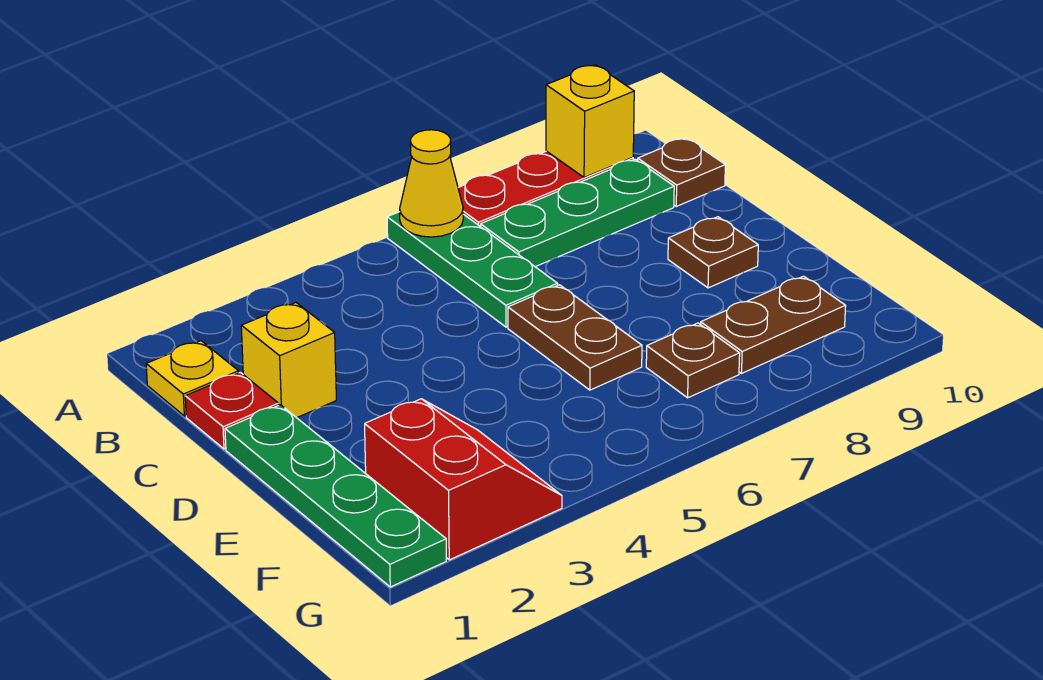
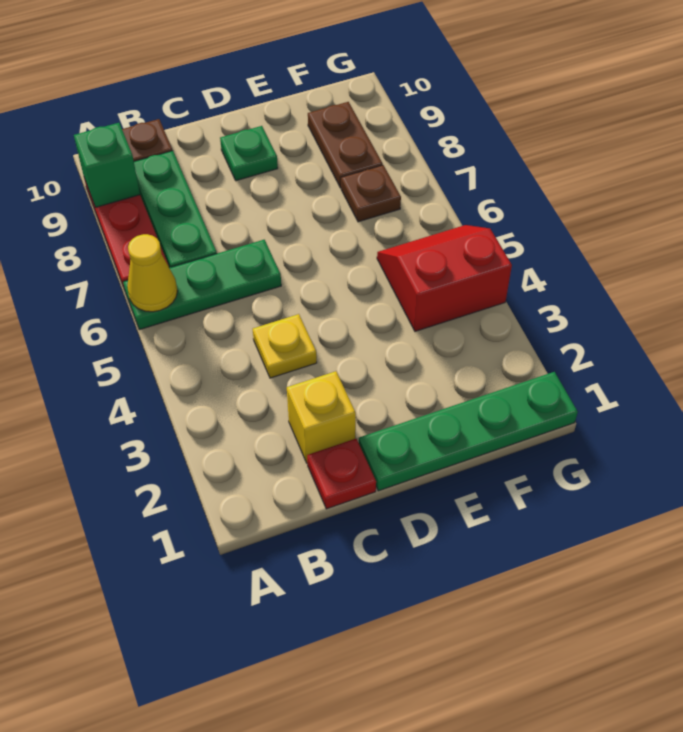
yellow 1x1 brick [546,65,634,178] -> green 1x1 brick [74,123,140,207]
yellow 1x1 plate [146,341,239,416] -> yellow 1x1 plate moved to [253,314,317,378]
brown 1x2 plate [508,285,642,390] -> none
brown 1x1 plate [668,217,758,288] -> green 1x1 plate [220,126,278,181]
red 2x2 slope [365,399,562,560] -> red 2x2 slope moved to [377,225,512,331]

